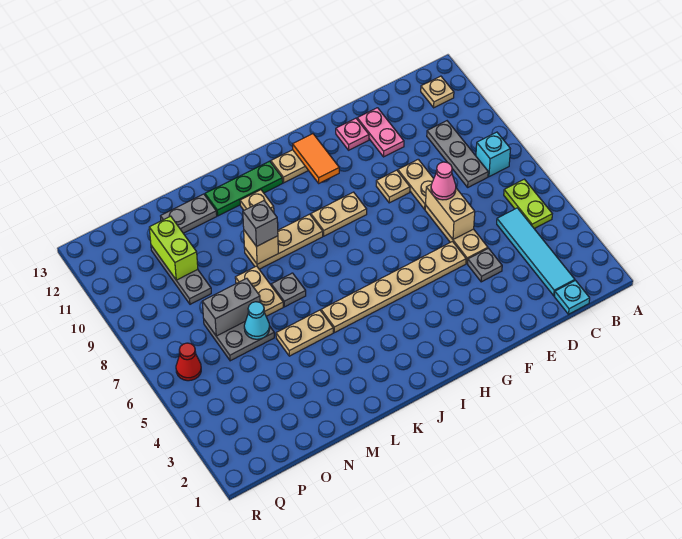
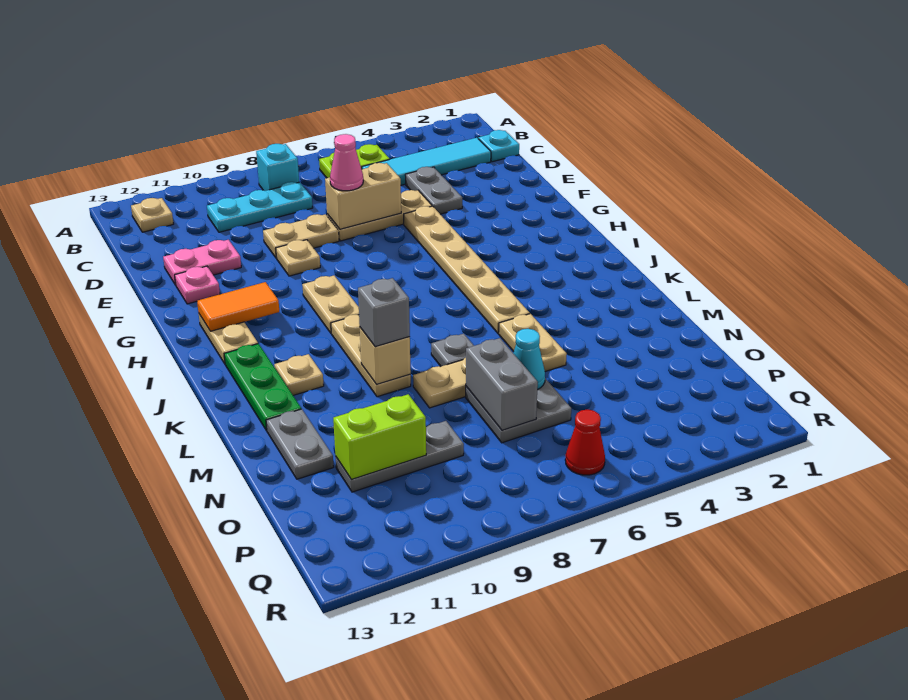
grey 1x3 plate [427,121,488,187] -> cyan 1x3 plate [207,182,313,232]
grey 1x1 plate [468,248,502,282] -> grey 1x2 plate [405,167,462,214]

